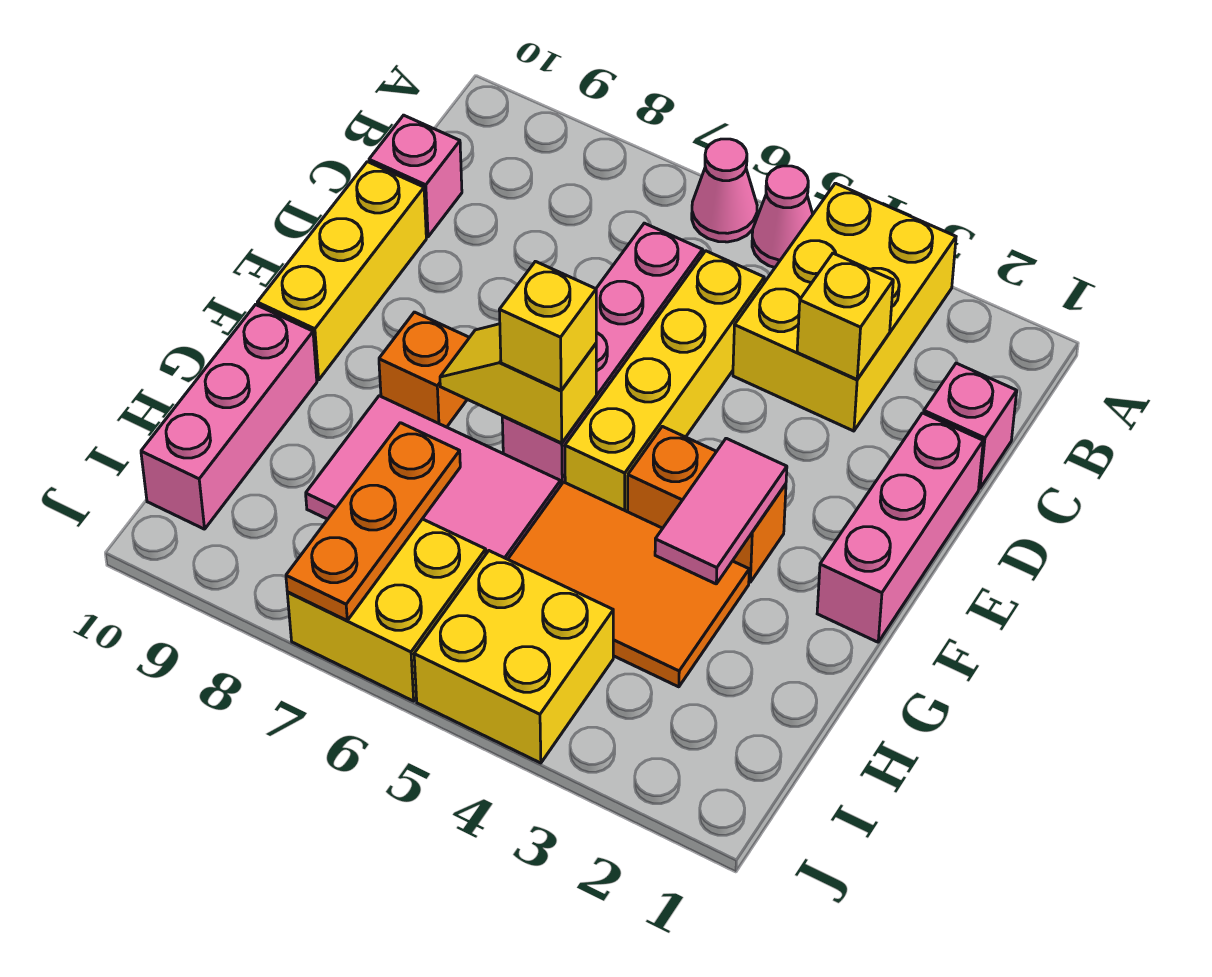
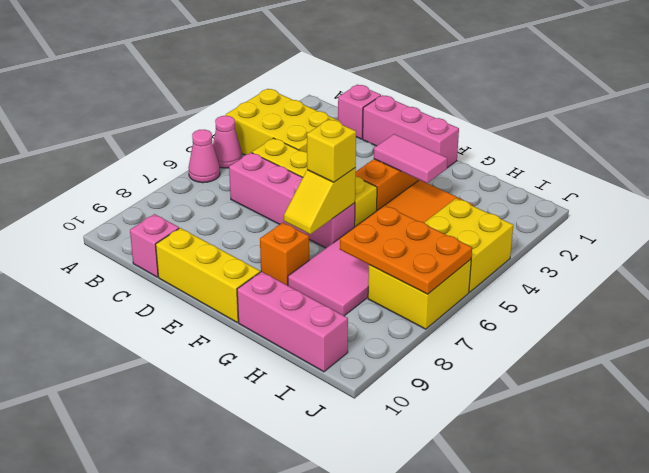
yellow 1x1 brick [797,253,893,379] -> none
orange 1x3 plate [286,423,460,620] -> orange 2x3 plate [340,205,472,294]

